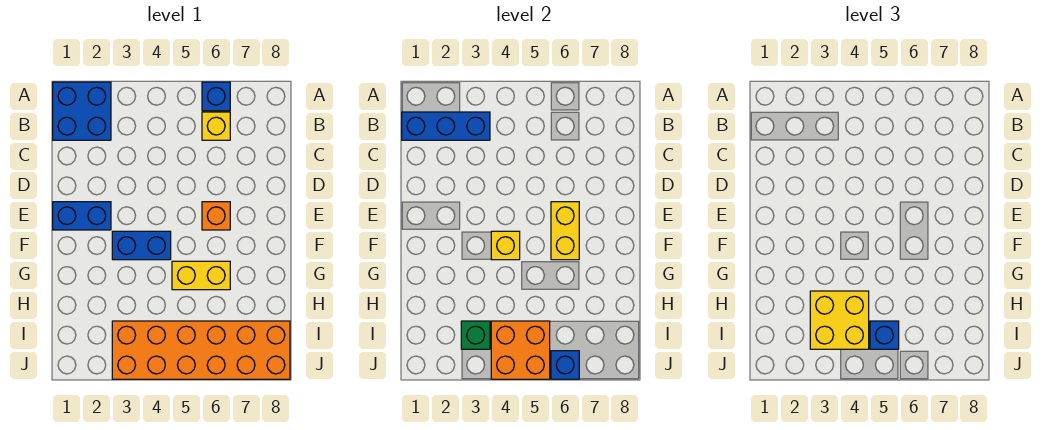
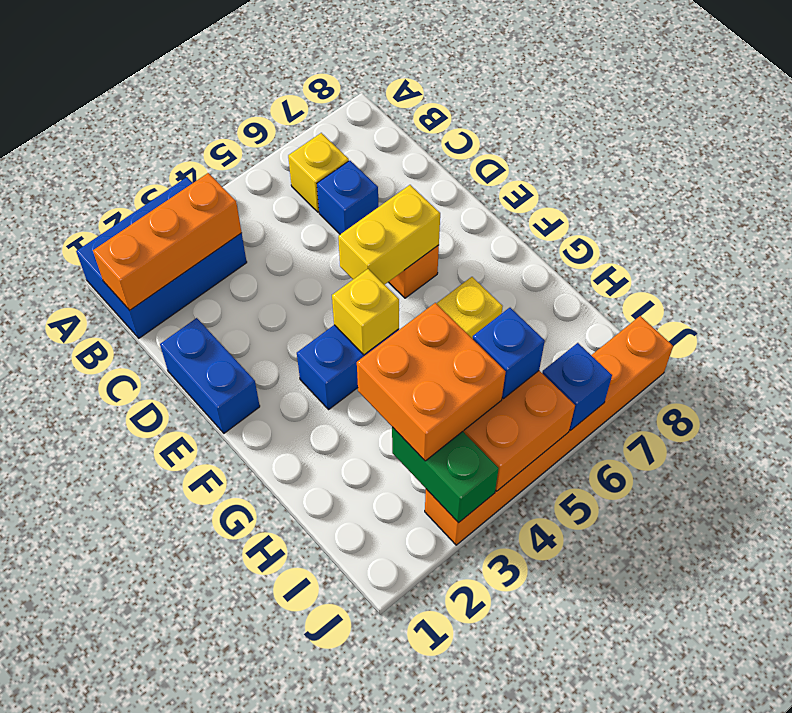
blue 2x2 brick [53,82,111,140] -> blue 2x3 brick [76,177,247,338]
blue 1x1 brick [202,82,230,111] -> blue 1x1 brick moved to [317,161,378,234]
blue 1x3 brick [402,112,490,140] -> orange 1x3 brick [93,173,242,310]
blue 1x2 brick [53,202,111,230] -> blue 1x2 brick turned to [160,318,260,433]
yellow 1x2 brick [551,202,579,260] -> yellow 1x2 brick turned to [338,185,440,285]
yellow 2x2 brick [810,291,869,349] -> orange 2x2 brick [357,303,505,461]
orange 2x6 brick [112,321,290,379] -> orange 1x6 brick [425,316,673,545]
green 1x1 brick [461,321,490,349] -> green 1x2 brick [392,427,499,523]

